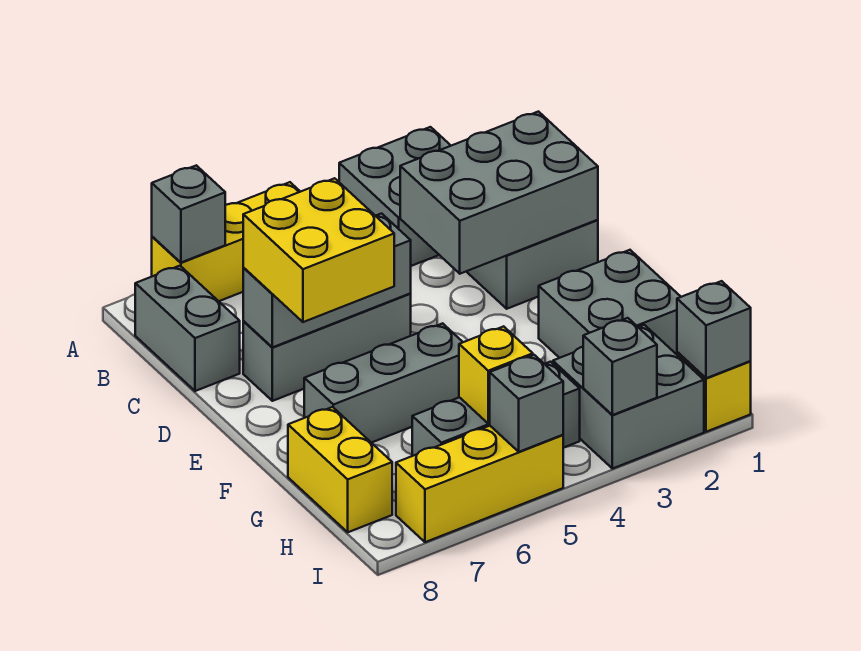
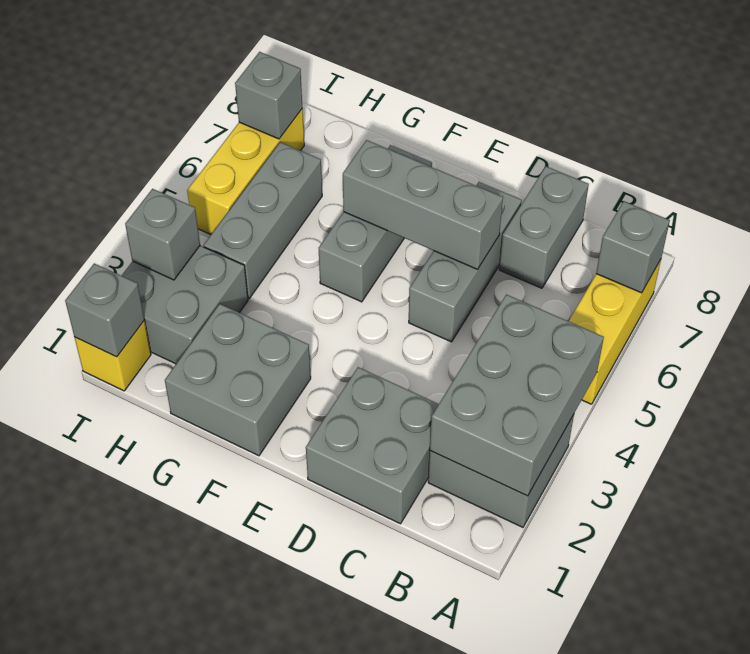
grey 1x2 brick [135,266,240,391] -> grey 1x2 brick turned to [499,166,589,288]
grey 2x3 brick [400,112,598,274] -> grey 2x3 brick moved to [430,294,604,496]
grey 1x3 brick [243,214,411,347] -> grey 1x3 brick turned to [343,140,503,269]
yellow 2x2 brick [243,178,394,322] -> none
yellow 1x2 brick [288,407,392,532] -> none
yellow 1x1 brick [459,326,533,424] -> none
grey 1x1 brick [490,355,563,452] -> grey 1x1 brick moved to [235,52,302,139]

